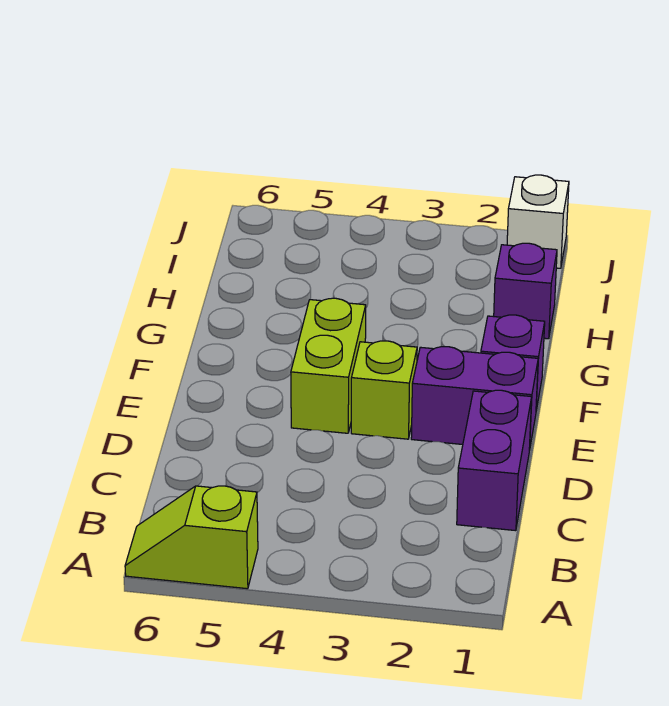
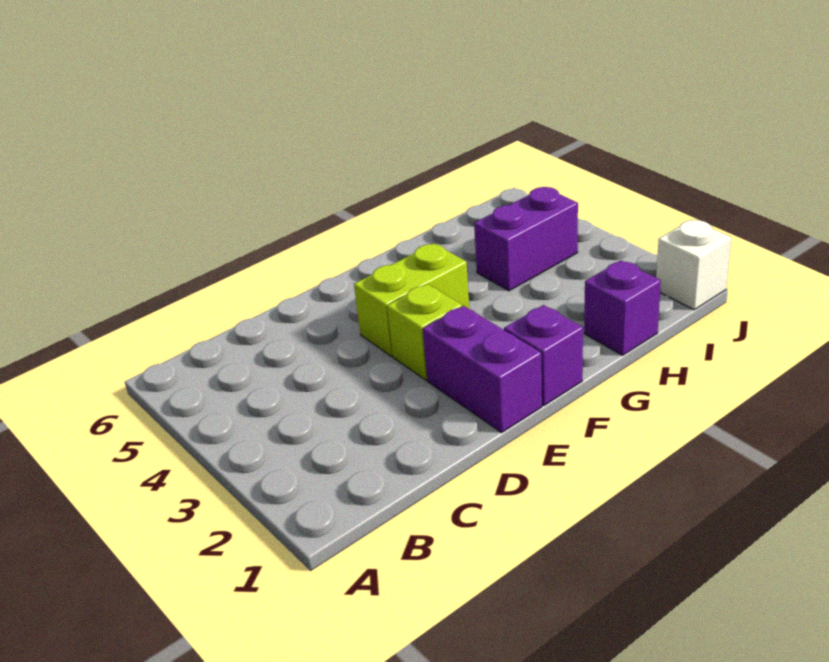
lime 1x2 slope [125,486,258,589] -> none
purple 1x2 brick [457,390,532,531] -> purple 1x2 brick moved to [474,187,578,291]

